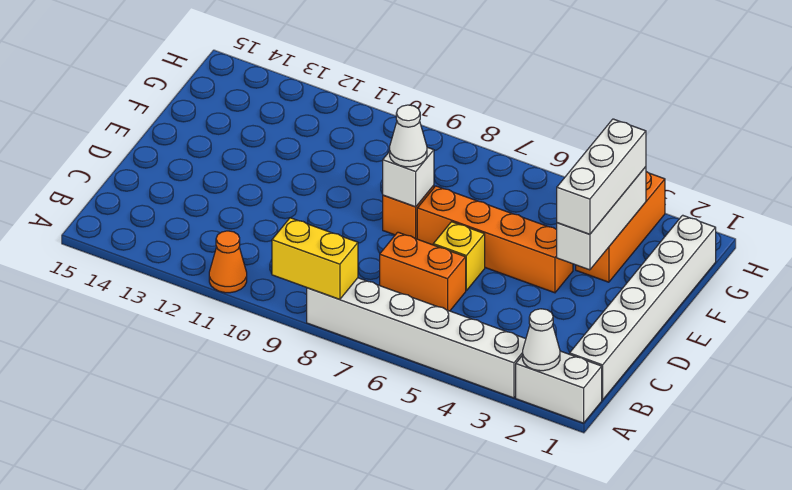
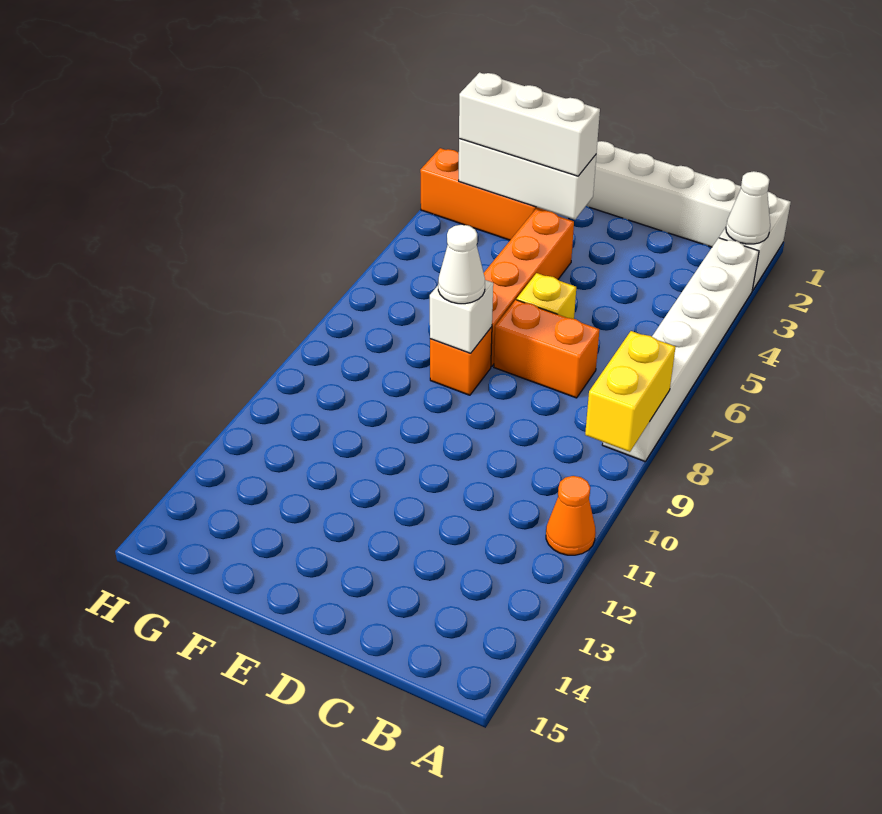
orange 1x2 brick [380,232,466,311] -> orange 1x2 brick turned to [494,300,599,398]

